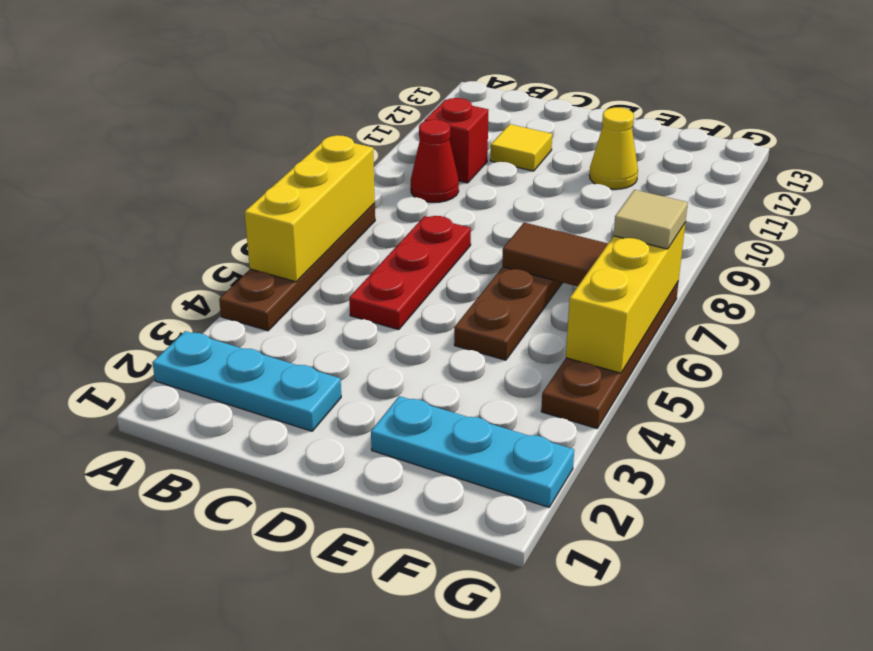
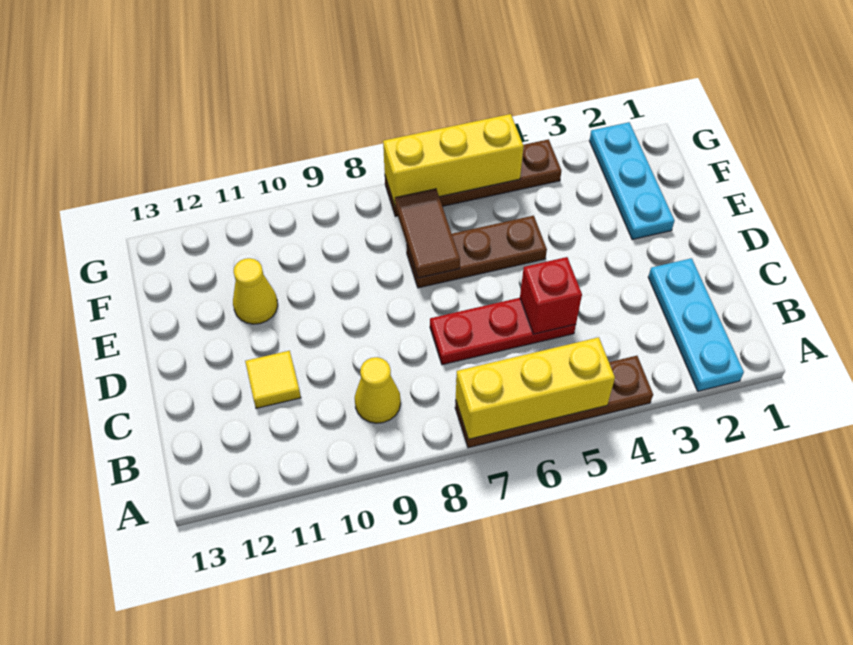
red 1x1 cone [411,120,459,202] -> yellow 1x1 cone [355,357,401,423]
red 1x1 brick [424,98,489,183] -> red 1x1 brick moved to [520,257,582,334]
tan 1x1 tile [614,190,688,249] -> none

